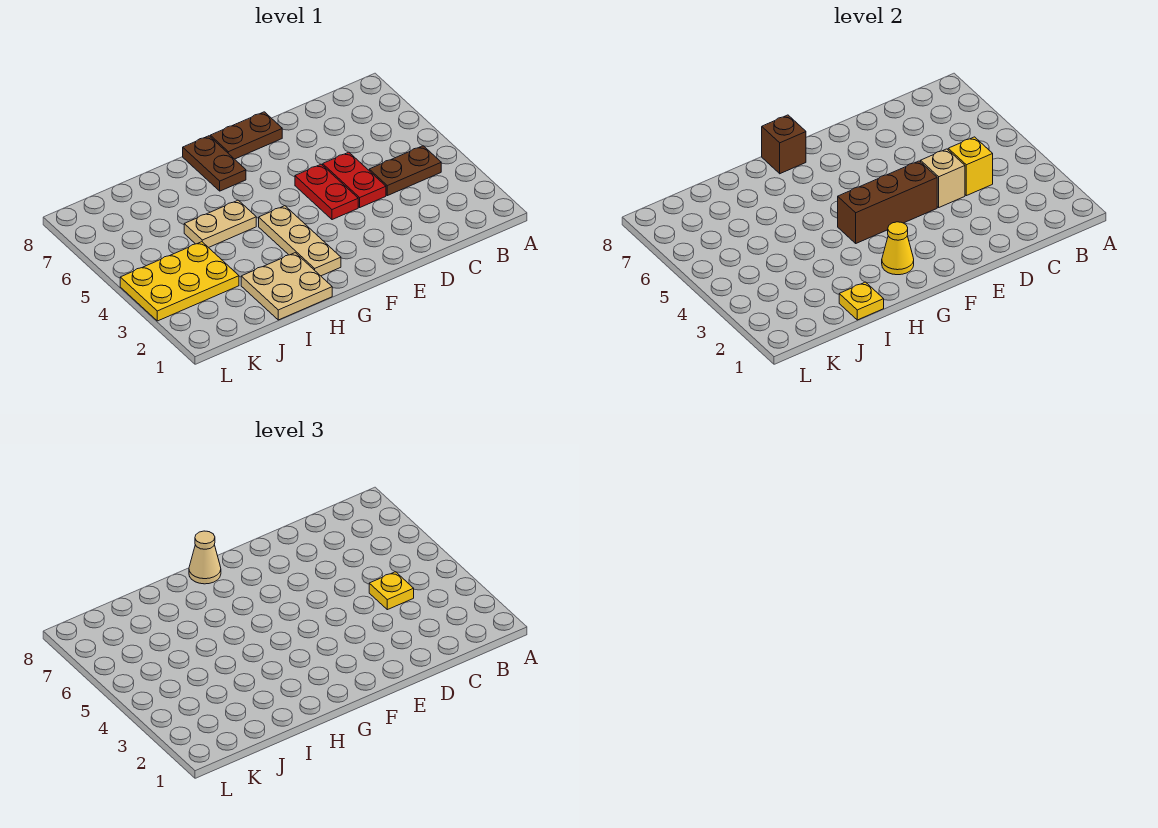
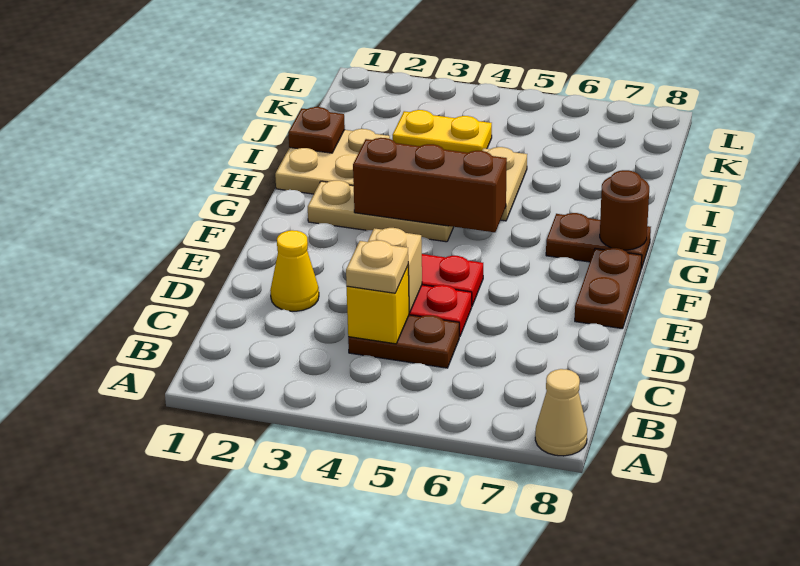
brown 1x2 plate [369,146,441,196] -> brown 1x2 plate turned to [348,315,459,368]
yellow 1x1 plate [369,572,414,610] -> tan 1x1 plate [346,240,408,293]
brown 1x3 brick [838,161,937,243] -> brown 1x3 brick turned to [353,138,507,232]
yellow 1x1 cone [882,222,914,275] -> yellow 1x1 cone moved to [270,230,319,311]
brown 1x1 brick [762,115,806,174] -> brown 1x1 round brick [600,170,649,250]
tan 1x1 cone [189,531,221,584] -> tan 1x1 cone moved to [535,369,587,456]
yellow 1x1 plate [839,282,884,320] -> brown 1x1 plate [288,107,345,153]
yellow 2x3 plate [120,242,239,321] -> yellow 1x2 plate [393,110,492,153]

